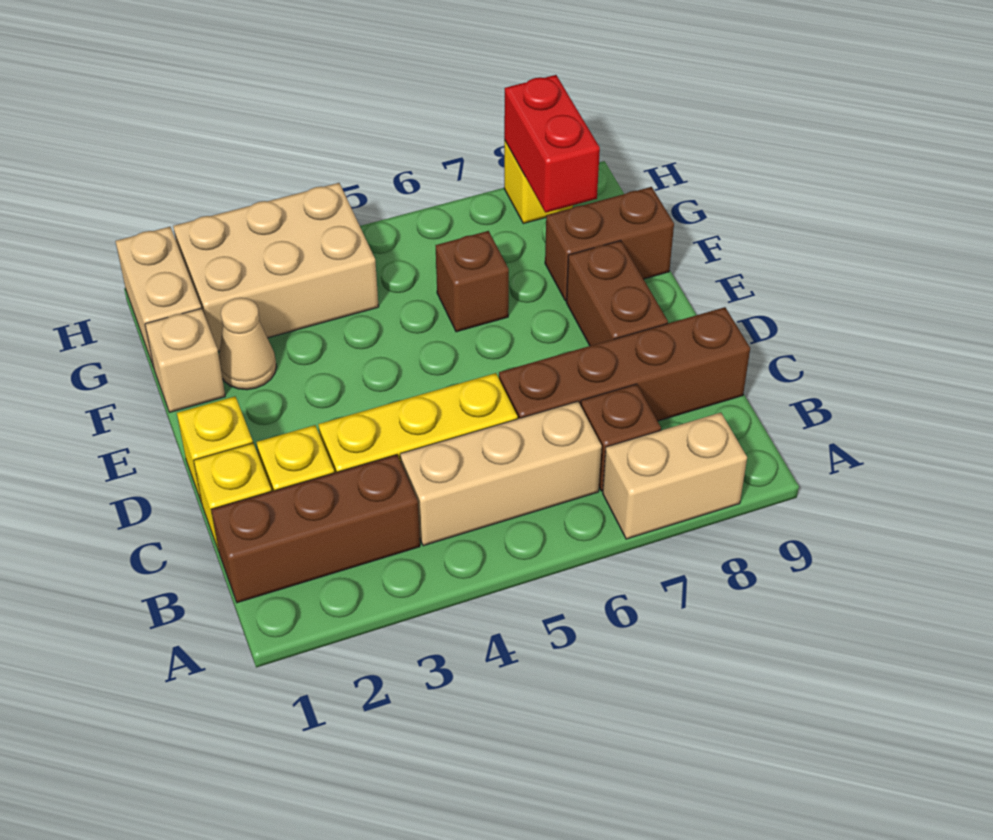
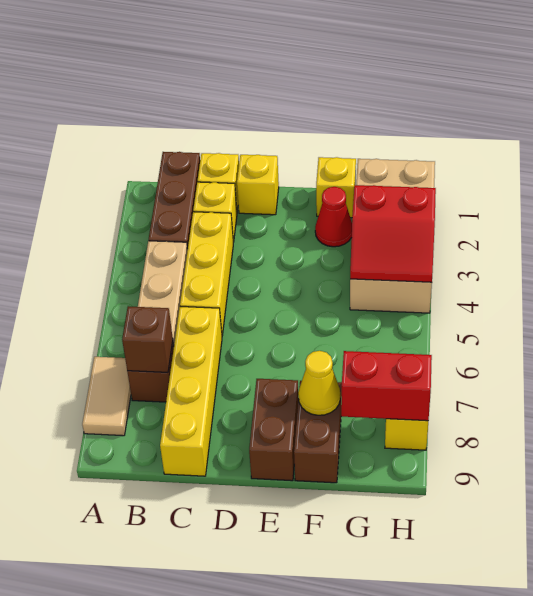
tan 1x2 brick [603,413,747,539] -> tan 1x2 tile [82,357,131,436]
brown 1x4 brick [499,307,750,421] -> yellow 1x4 brick [160,307,222,476]
brown 1x2 brick [566,241,668,346] -> brown 1x2 brick turned to [249,379,298,481]
tan 1x1 brick [145,308,225,412] -> yellow 1x1 brick [316,157,356,218]
tan 1x1 cone [219,298,277,390] -> red 1x1 cone [315,187,352,247]
brown 1x1 brick [436,231,509,332] -> brown 1x1 brick moved to [122,306,173,372]
none -> yellow 1x1 cone [298,351,340,415]
none -> red 2x2 slope [350,185,436,282]

